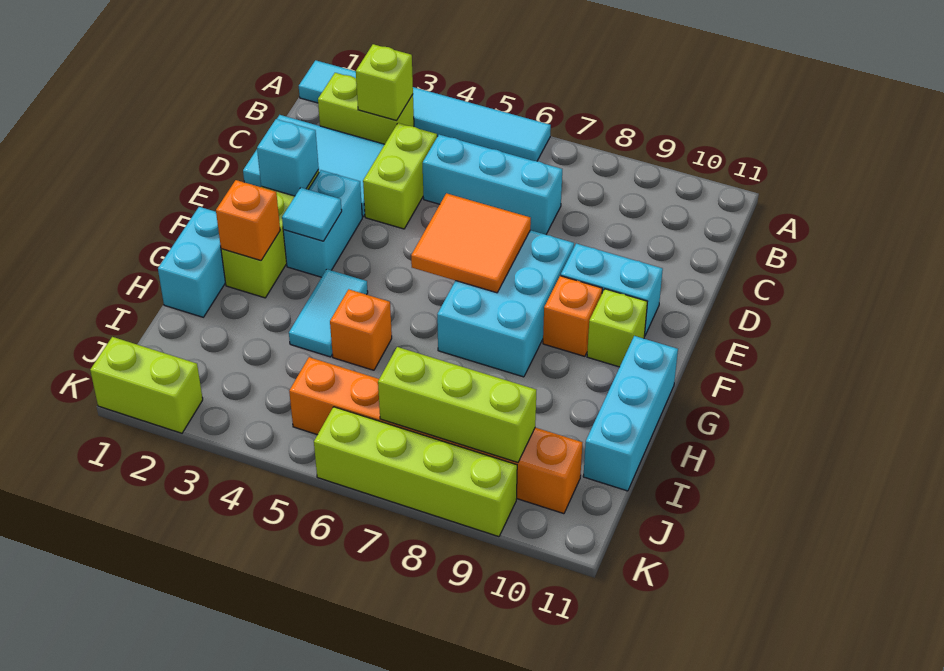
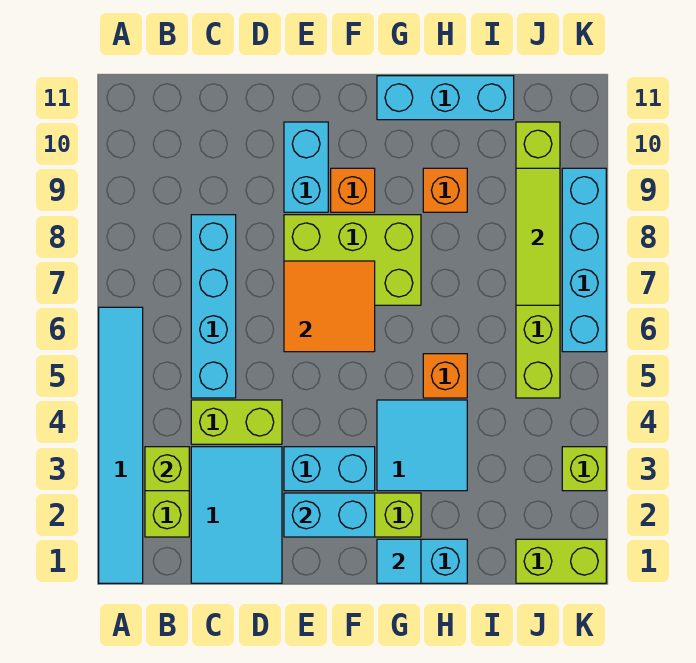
cyan 1x3 brick [423,135,562,235] -> cyan 1x4 brick [191,215,236,398]
cyan 1x1 brick [257,119,319,196] -> cyan 1x2 brick [284,493,375,537]
cyan 2x3 brick [437,230,574,377] -> lime 2x3 brick [284,215,421,305]
cyan 1x1 tile [282,188,342,241] -> cyan 1x1 tile moved to [377,539,421,583]
lime 1x1 brick [587,289,647,367] -> lime 1x1 brick moved to [562,447,606,491]
orange 1x1 brick [216,180,280,260] -> orange 1x1 brick moved to [423,168,467,212]
cyan 1x2 tile [289,269,368,357] -> cyan 2x2 tile [377,400,467,491]
orange 1x6 brick [289,357,582,514] -> lime 1x6 brick [516,122,560,398]
lime 1x3 brick [378,347,536,463] -> lime 1x3 tile [516,168,560,305]
lime 1x2 brick [90,337,203,433] -> lime 1x2 brick turned to [516,539,606,583]
lime 1x4 brick [314,407,517,537] -> cyan 1x4 brick [562,168,606,352]

